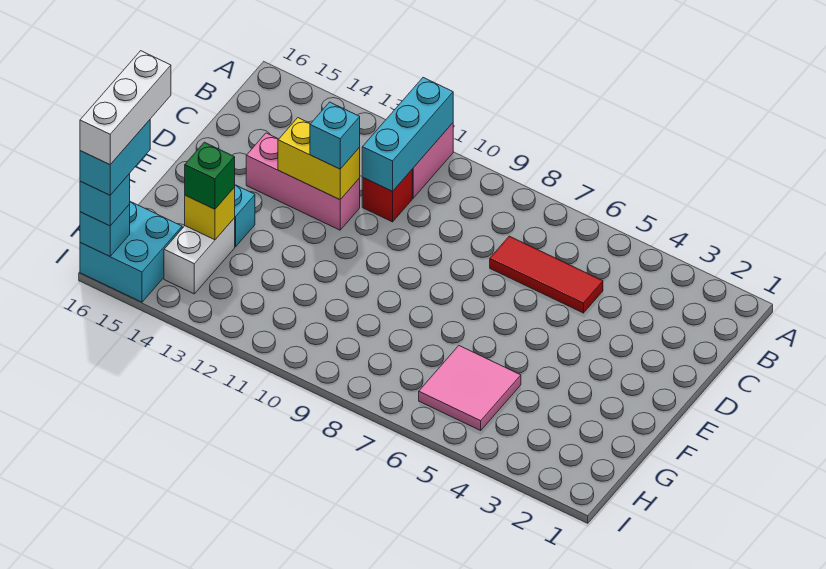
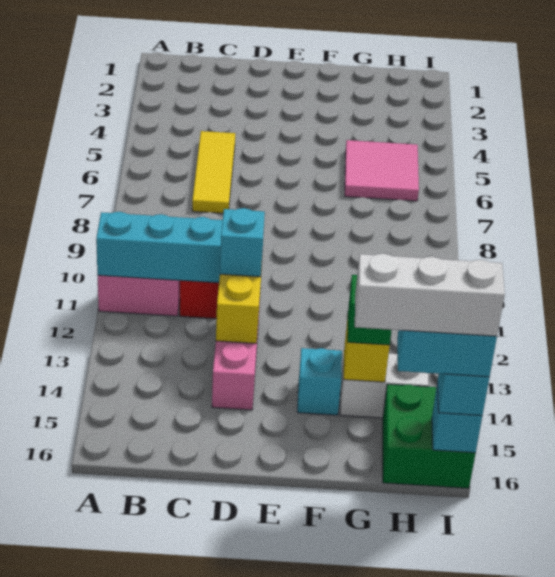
red 1x3 tile [490,236,603,313] -> yellow 1x3 tile [192,131,235,213]
cyan 2x2 brick [80,202,182,302] -> green 2x2 brick [383,384,476,488]

